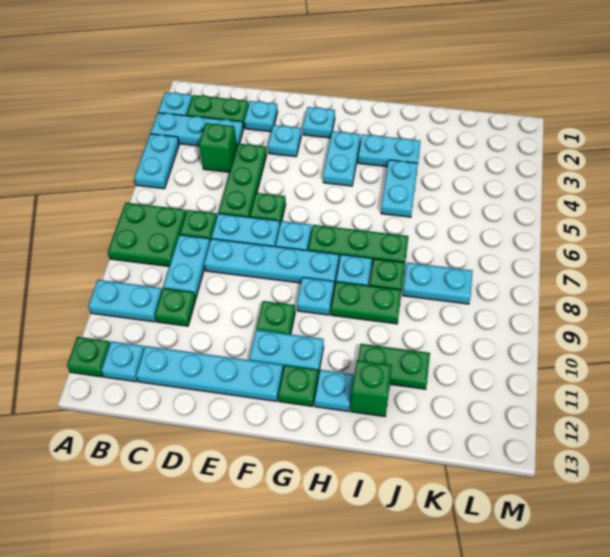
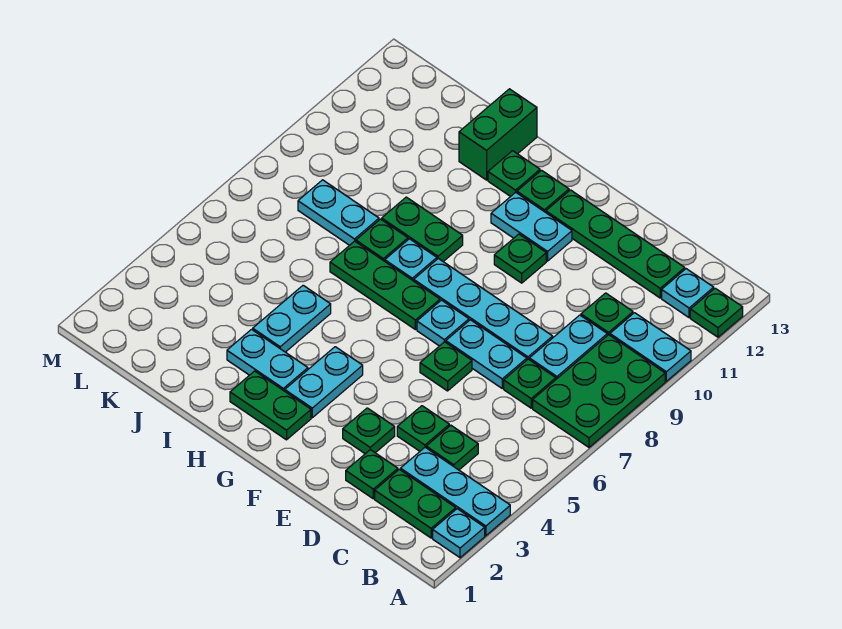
cyan 1x2 plate [135,134,179,189] -> none
green 2x2 plate [108,203,186,267] -> green 2x3 plate [533,335,665,447]
green 1x1 brick [199,123,237,172] -> green 1x1 plate [426,425,478,470]
cyan 1x4 plate [136,346,283,401] -> green 1x4 plate [546,190,685,298]
cyan 1x1 plate [244,101,278,132] -> green 1x1 plate [346,450,398,499]
green 1x3 plate [219,143,267,217] -> green 1x1 plate [397,406,449,451]
cyan 1x1 plate [268,125,301,157] -> green 1x1 plate [343,408,395,454]
cyan 1x1 plate [303,107,335,138] -> none
cyan 1x1 plate [297,277,334,315] -> none
cyan 1x1 plate [315,370,354,412] -> green 1x1 plate [488,151,540,197]
green 1x2 plate [358,344,430,389] -> green 1x2 plate moved to [230,371,311,440]
green 1x1 brick [351,360,392,417] -> green 1x2 brick [459,89,537,180]

